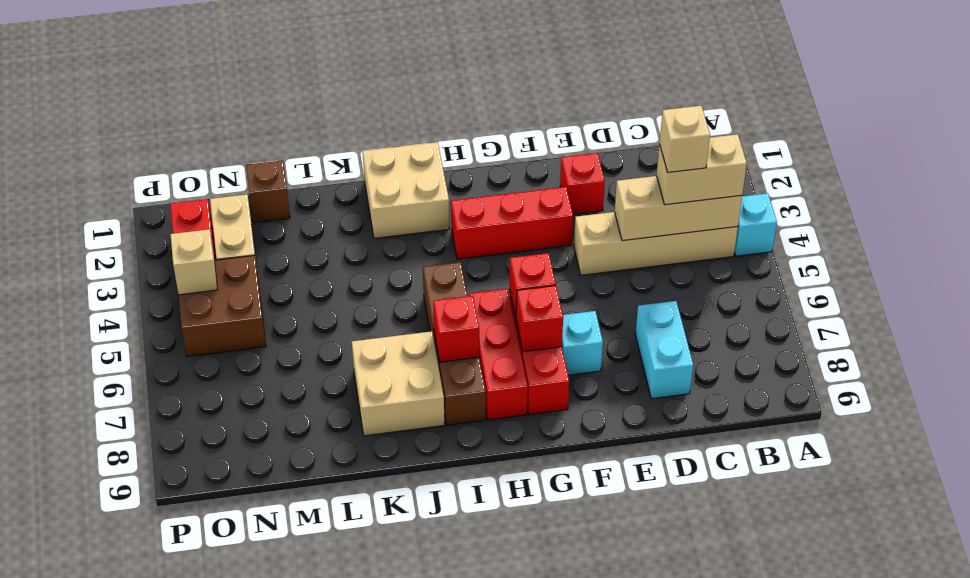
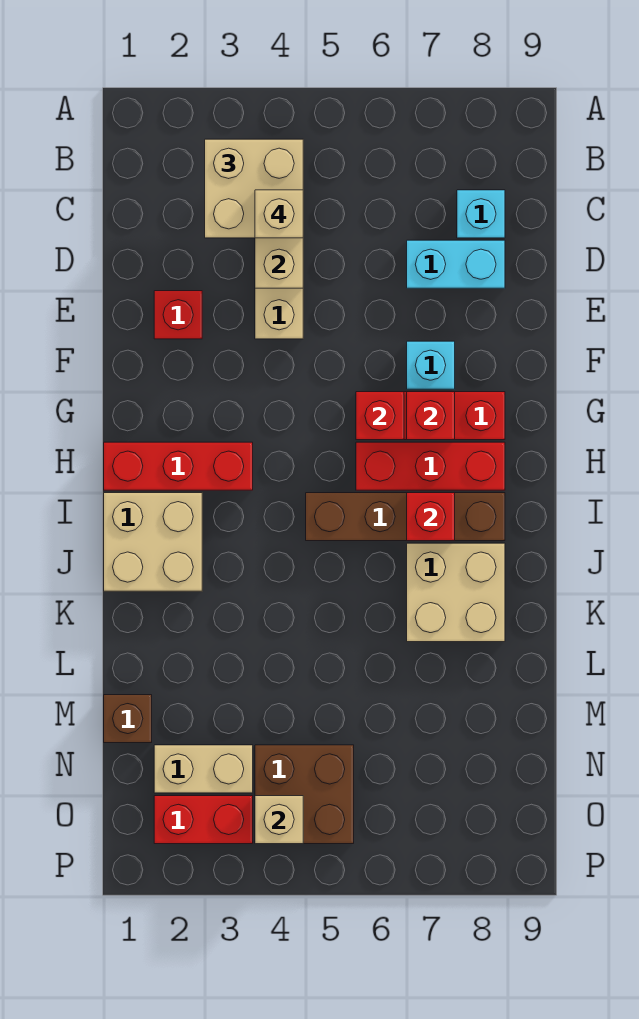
cyan 1x1 brick [734,193,777,256] -> cyan 1x1 brick moved to [457,190,505,238]
tan 1x2 brick [657,134,747,205] -> tan 2x2 brick [205,139,303,238]
red 1x3 brick [451,187,573,259] -> red 1x3 brick turned to [104,442,253,490]

